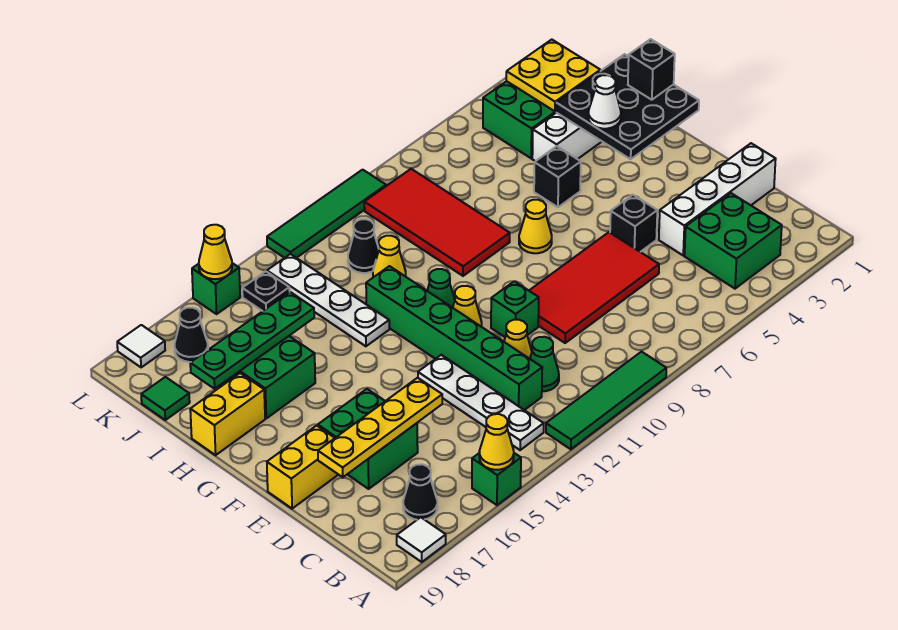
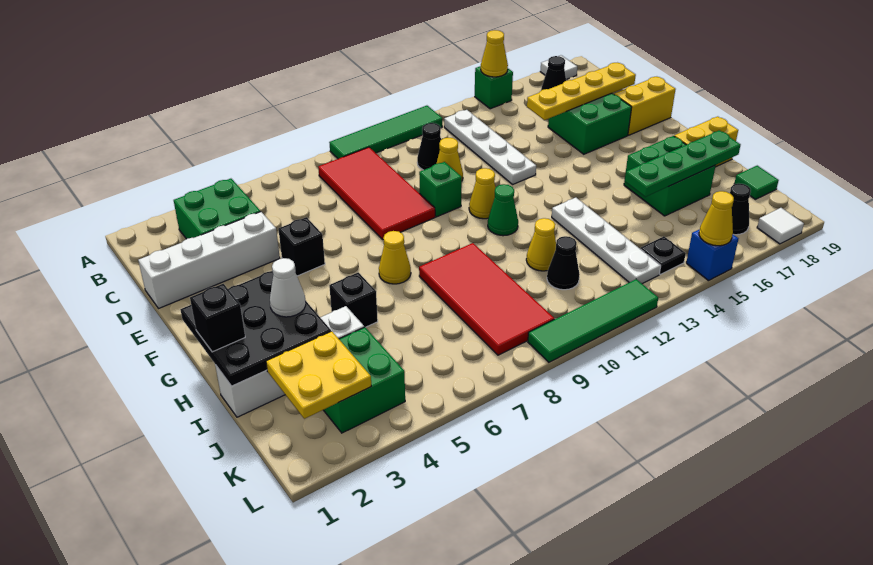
green 1x1 cone [530,337,559,391] -> black 1x1 cone [417,123,441,170]
green 1x6 brick [366,266,542,410] -> none
red 2x4 tile [529,232,659,343] -> red 2x4 tile turned to [318,147,435,239]
green 1x1 brick [192,263,240,314] -> blue 1x1 brick [686,229,738,281]

